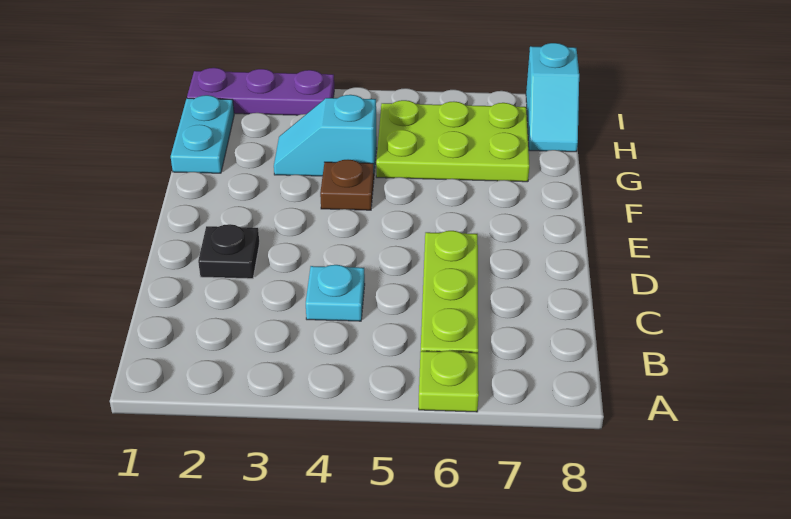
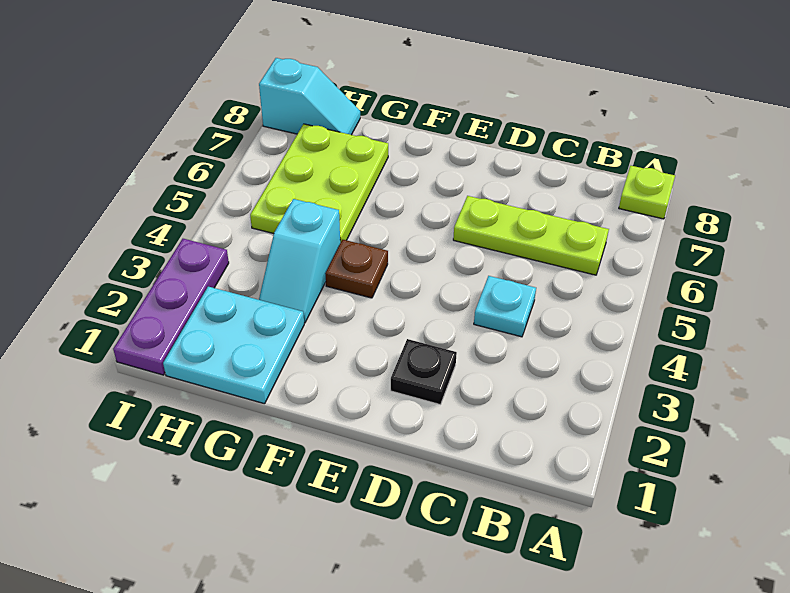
lime 1x1 plate [419,350,479,412] -> lime 1x1 plate moved to [619,166,675,219]
cyan 1x2 plate [171,95,234,173] -> cyan 2x2 plate [163,287,304,404]

